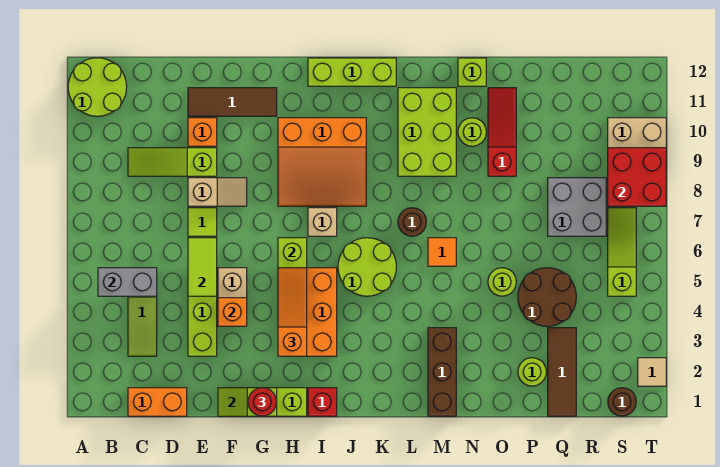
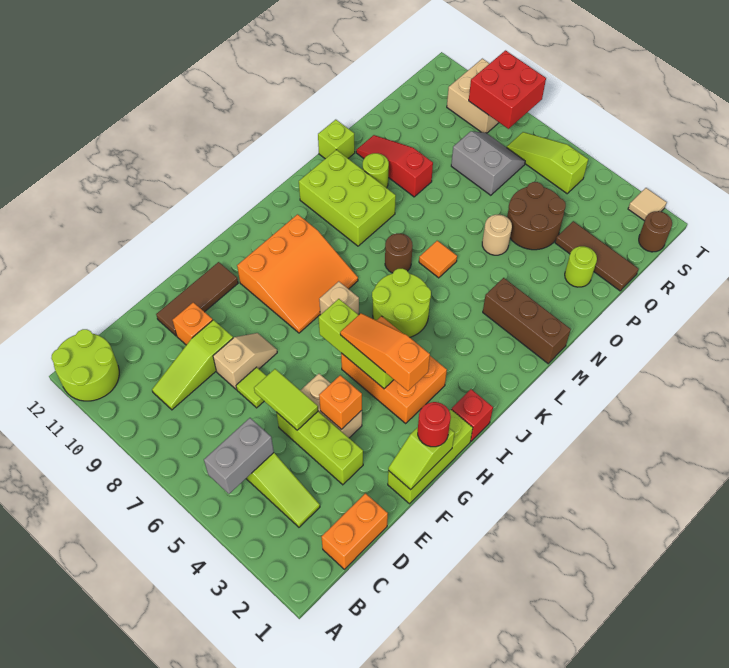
lime 1x3 brick [308,58,396,86] -> none
lime 1x1 round brick [488,268,516,296] -> tan 1x1 round brick [482,215,512,255]
grey 2x2 brick [548,178,606,236] -> grey 2x2 slope [451,131,525,195]

